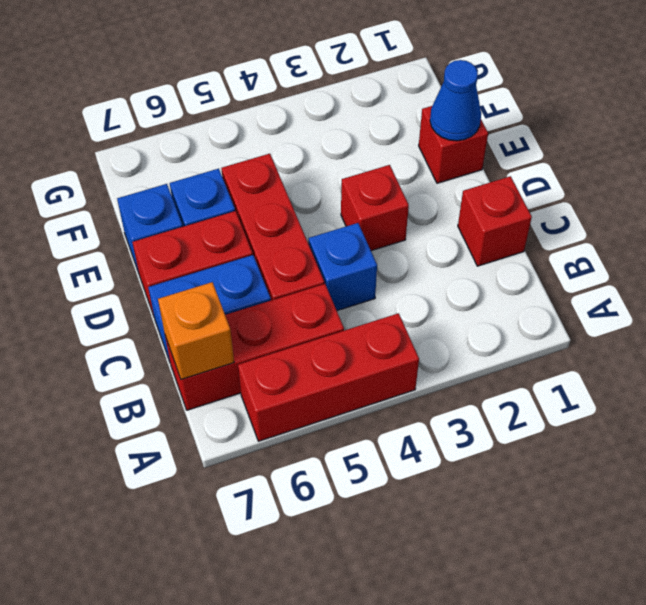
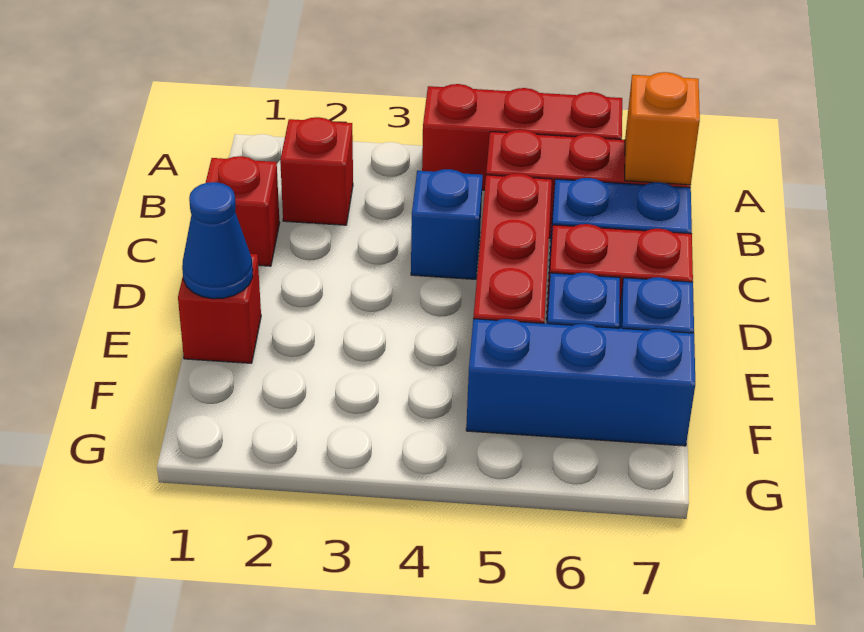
red 1x1 brick [341,165,409,251] -> red 1x1 brick moved to [280,117,353,225]
none -> blue 1x3 brick [466,319,695,446]

